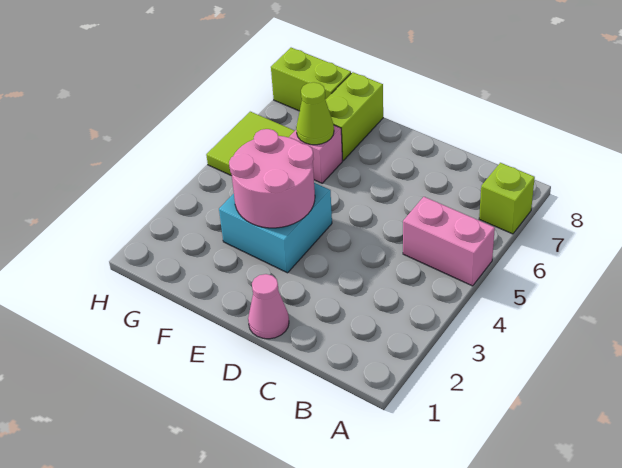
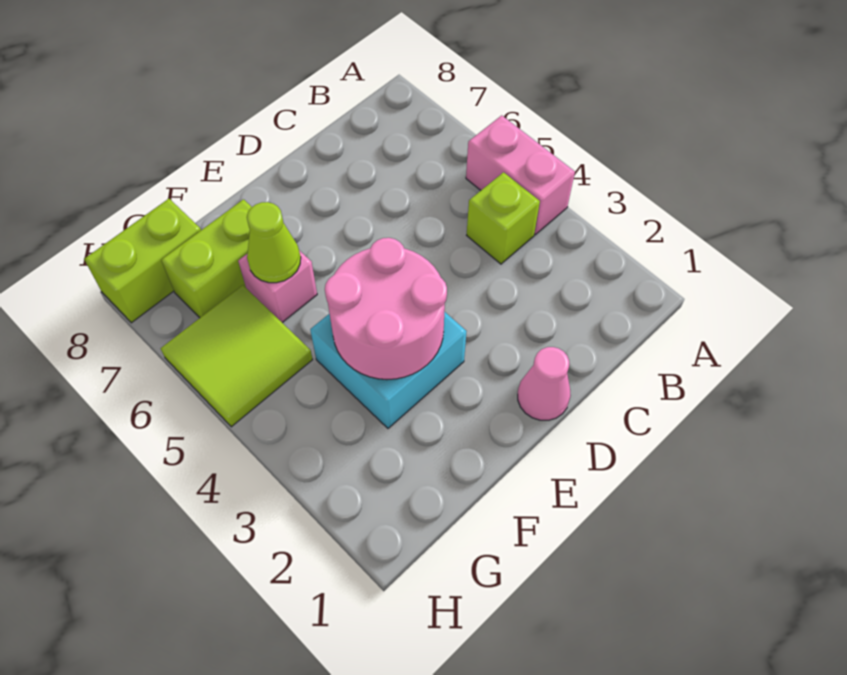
pink 1x2 brick [403,197,495,286] -> pink 1x2 brick turned to [466,115,575,235]
lime 1x1 brick [479,163,535,234] -> lime 1x1 brick moved to [467,172,540,264]
lime 1x2 brick [326,72,383,161] -> lime 1x2 brick turned to [161,199,252,318]

